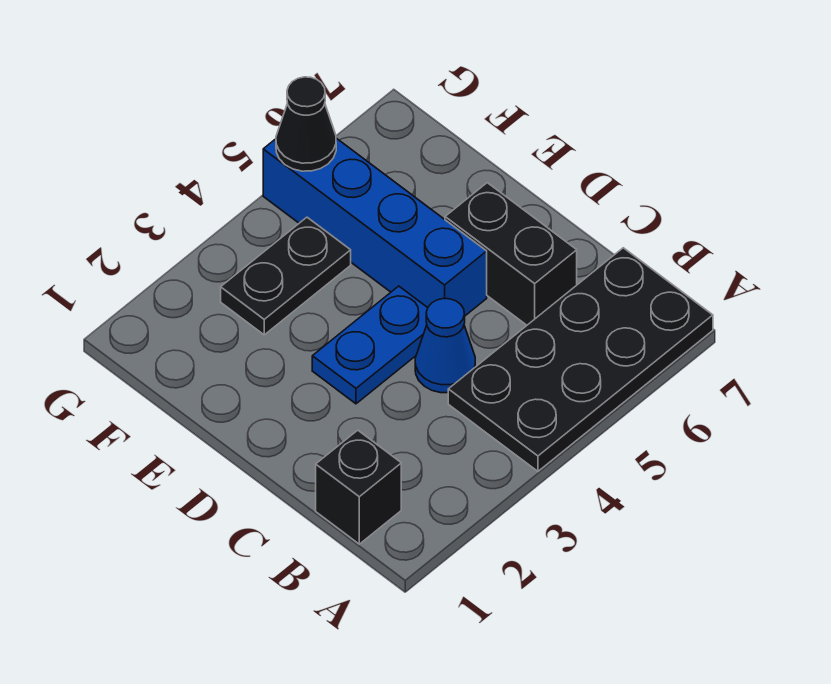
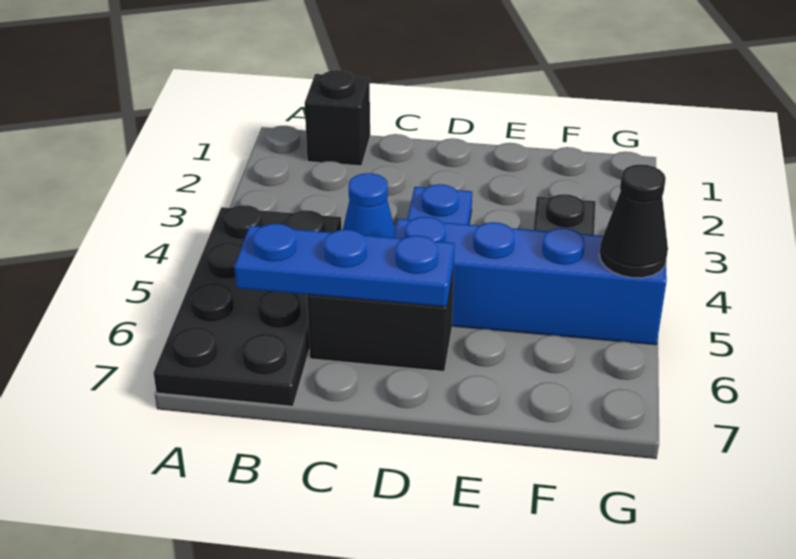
none -> blue 1x3 plate [234,224,455,307]

